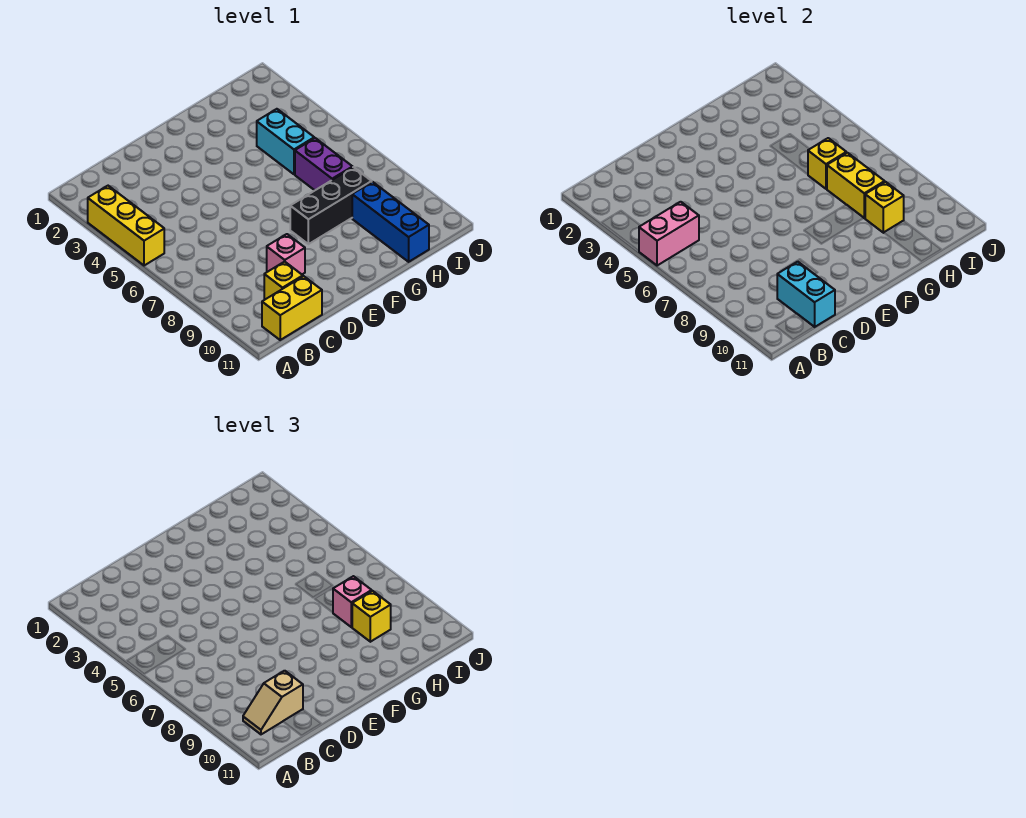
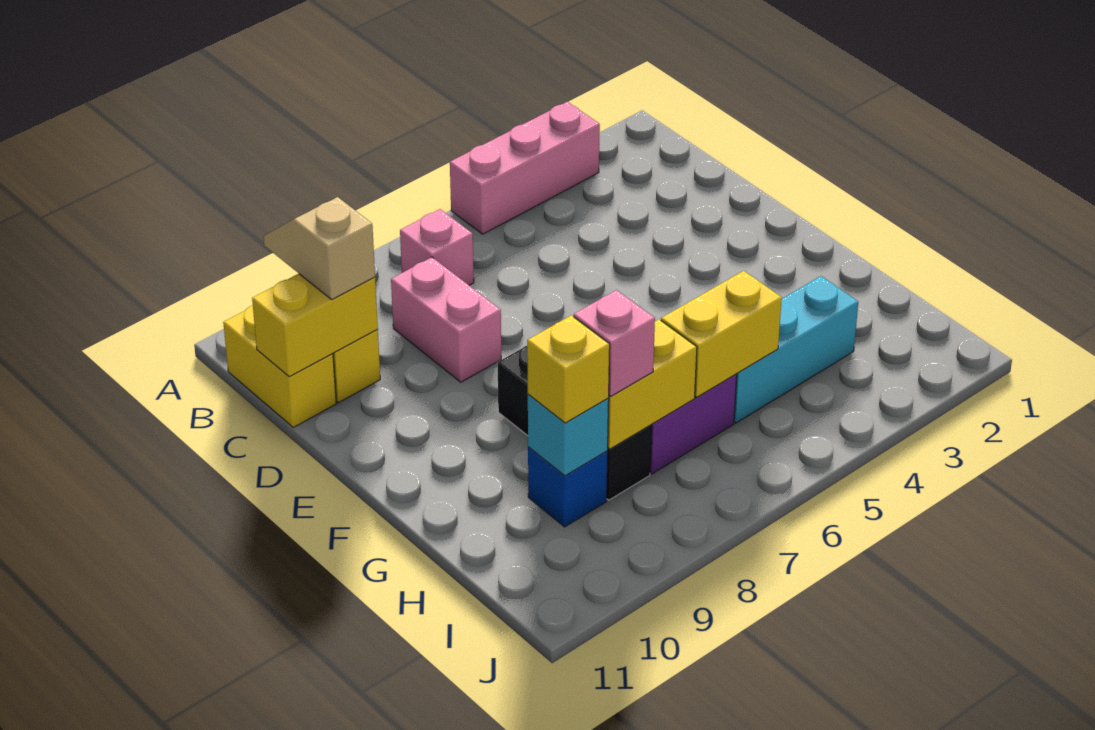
yellow 1x3 brick [88,186,164,266] -> pink 1x3 brick [450,102,600,234]
pink 1x2 brick [639,202,699,266] -> pink 1x2 brick moved to [391,257,501,382]
cyan 1x2 brick [777,262,835,327] -> yellow 1x2 brick [252,274,378,377]
pink 1x1 brick [267,234,305,274] -> pink 1x1 brick moved to [400,209,474,285]
cyan 1x2 brick [257,109,314,174] -> cyan 1x3 brick [734,276,858,423]
yellow 1x1 brick [808,138,846,189] -> yellow 1x2 brick [661,271,782,397]
blue 1x3 brick [352,182,429,262] -> blue 1x1 brick [528,447,608,527]
yellow 1x1 brick [865,182,904,233] -> cyan 1x1 brick [528,394,609,476]

